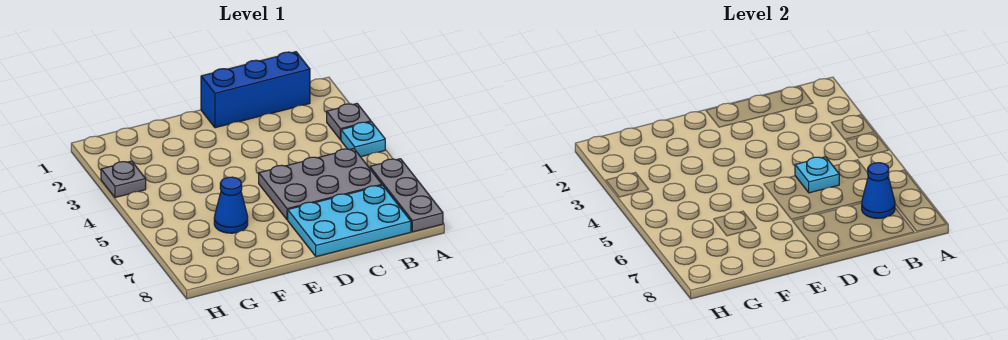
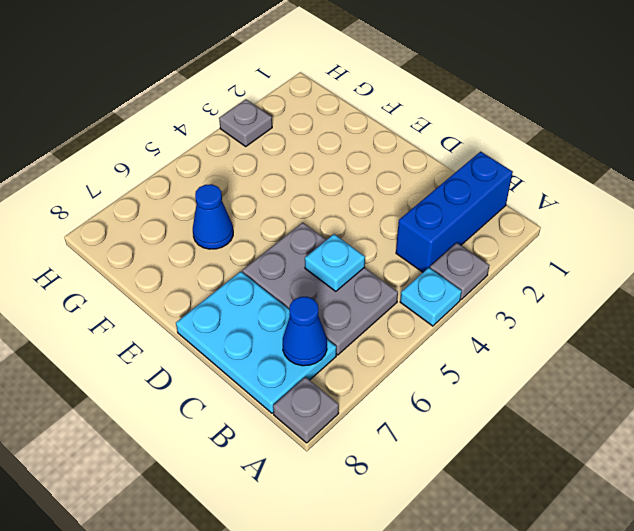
grey 1x3 plate [370,159,443,232] -> grey 1x1 plate [273,377,339,443]
blue 1x3 brick [201,52,310,128] -> blue 1x3 brick turned to [396,152,513,272]

